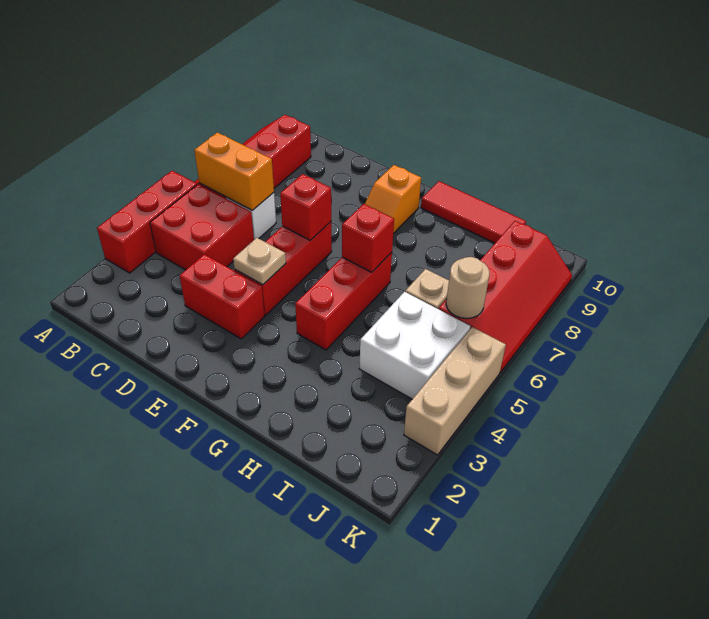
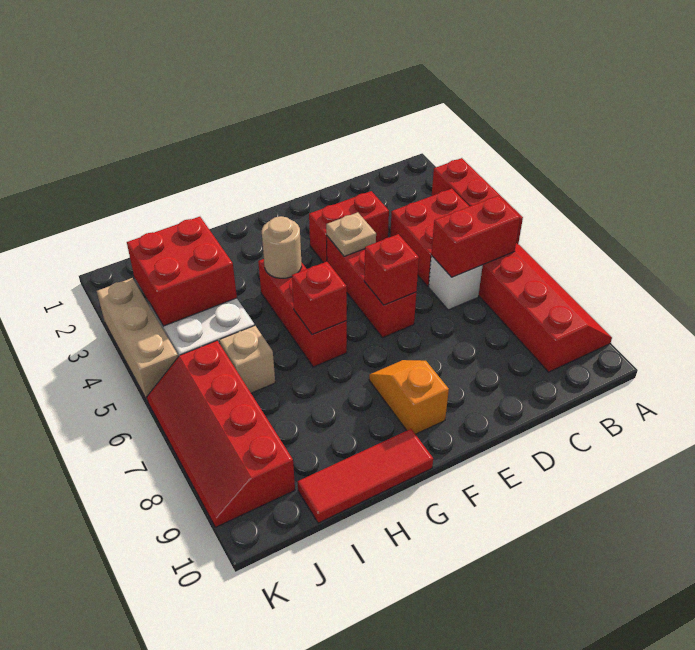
orange 1x2 brick [194,132,274,210] -> red 1x2 brick [431,196,520,277]
none -> red 2x2 brick [127,217,237,326]
tan 1x1 round brick [446,257,490,319] -> tan 1x1 round brick moved to [262,216,302,278]

